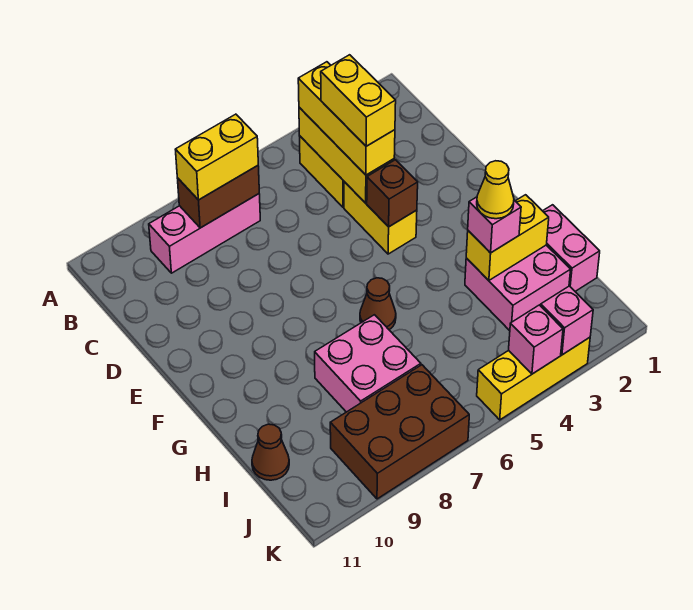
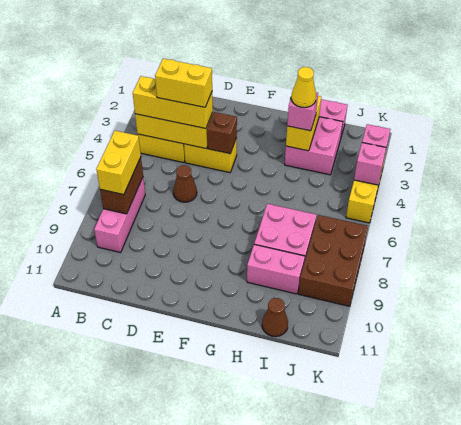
brown 1x1 cone [360,278,396,330] -> brown 1x1 cone moved to [173,165,197,202]
none -> pink 1x2 brick [247,244,305,294]

